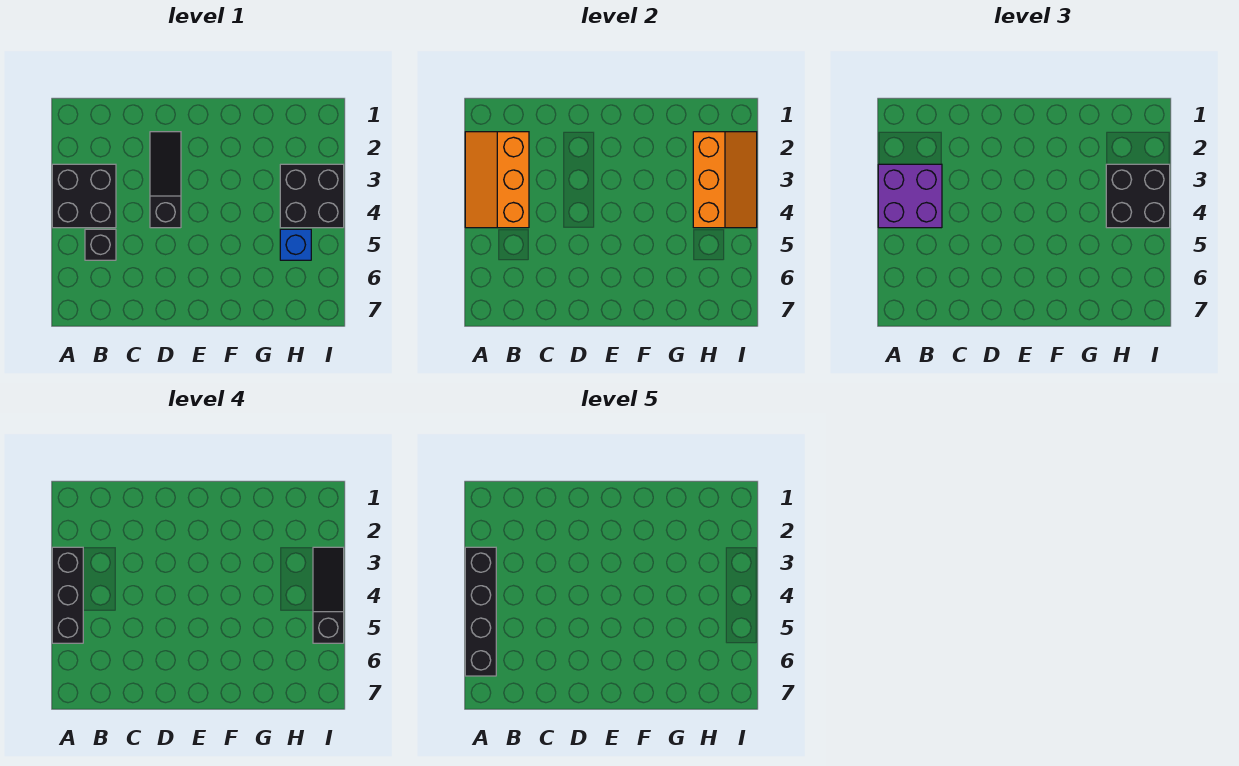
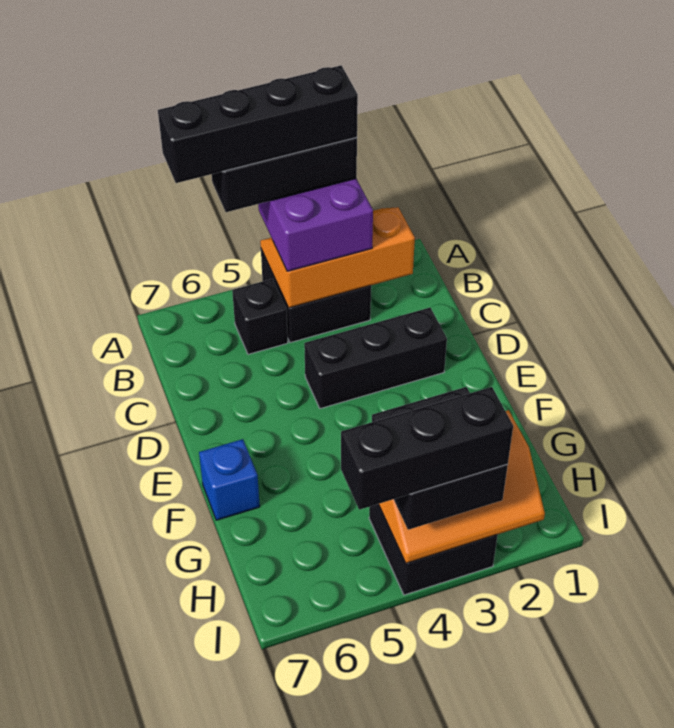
black 1x3 slope [150,132,181,228] -> black 1x3 brick [304,307,447,409]
blue 1x1 brick [280,229,311,260] -> blue 1x1 brick moved to [199,439,260,520]
black 1x3 slope [313,547,344,643] -> black 1x3 brick [341,387,513,510]

